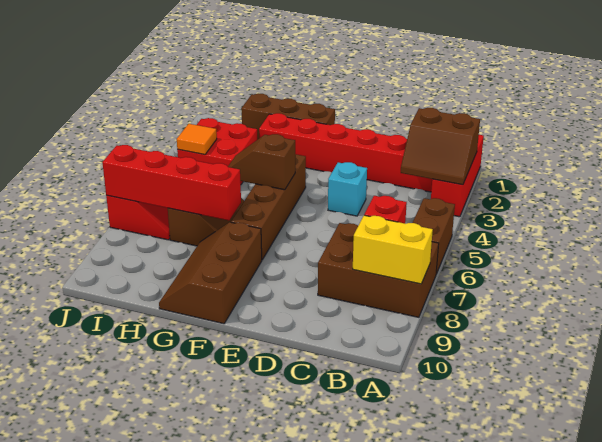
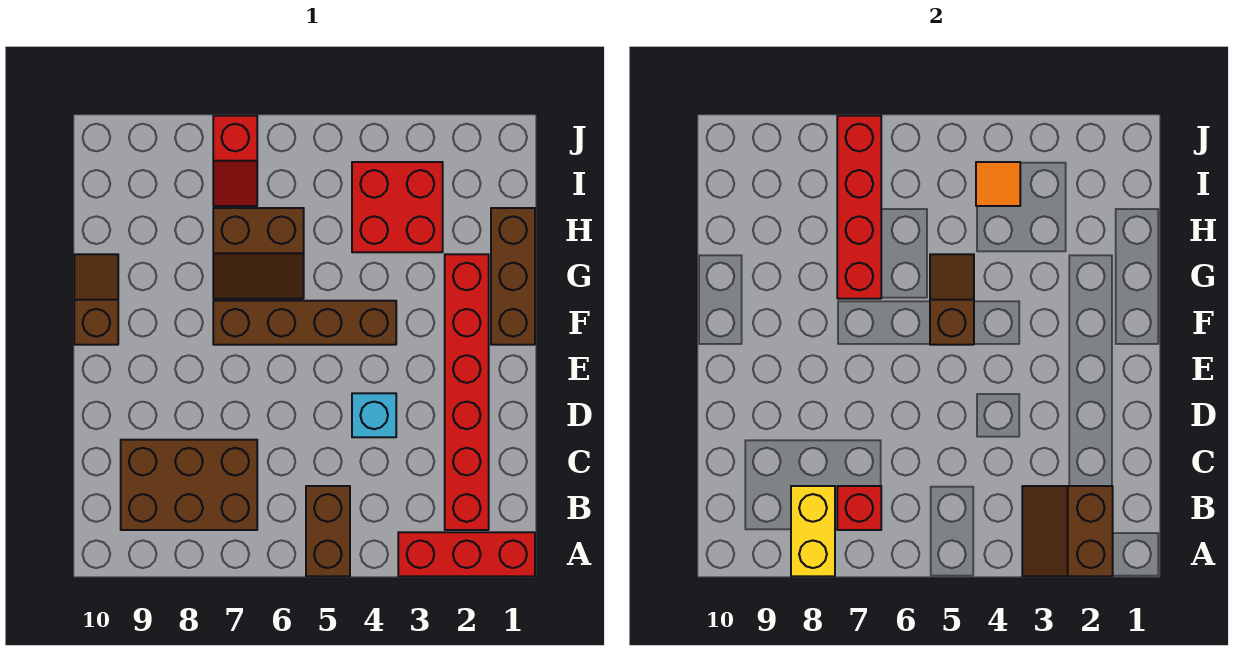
brown 1x2 brick [413,198,455,274] -> brown 1x2 brick turned to [306,486,350,576]
brown 2x3 brick [318,223,439,317] -> brown 2x3 brick turned to [121,440,257,530]
brown 2x3 slope [159,222,262,324] -> brown 1x2 slope [74,254,118,345]

